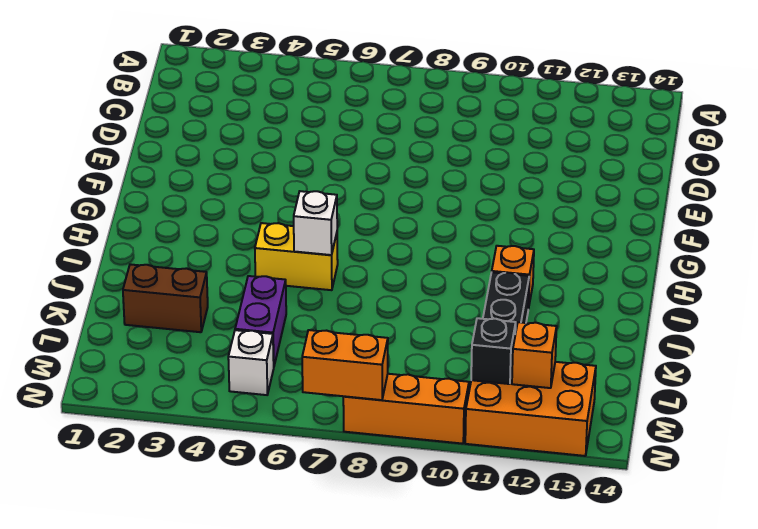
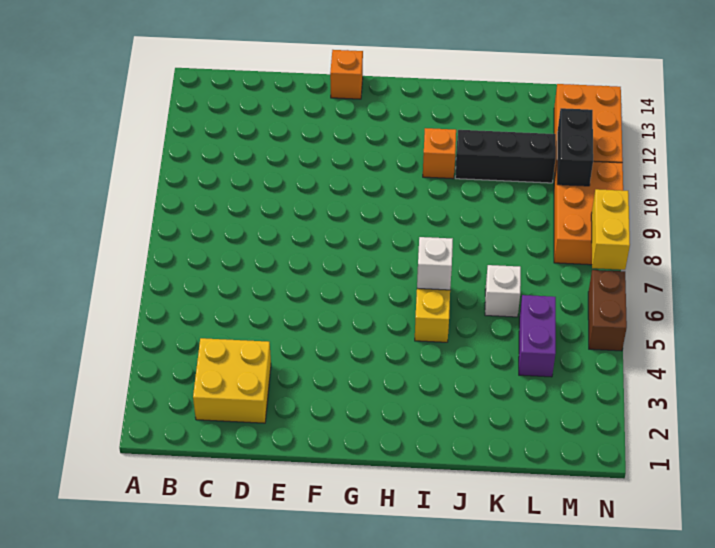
none -> yellow 2x2 brick [193,338,271,423]
brown 1x2 brick [123,264,208,332] -> brown 1x2 brick moved to [588,270,627,351]
purple 1x2 brick [235,276,286,365] -> purple 1x2 brick turned to [519,295,556,377]
white 1x1 brick [228,330,274,395] -> white 1x1 brick moved to [485,265,521,317]
black 1x1 brick [471,318,516,384] -> black 1x2 brick [557,108,593,186]
orange 1x1 brick [512,322,557,388] -> orange 1x1 brick moved to [330,50,363,99]
orange 1x2 brick [302,330,388,400] -> yellow 1x2 brick [591,189,630,270]
orange 1x3 brick [343,374,469,444] -> orange 2x3 brick [554,161,623,265]

